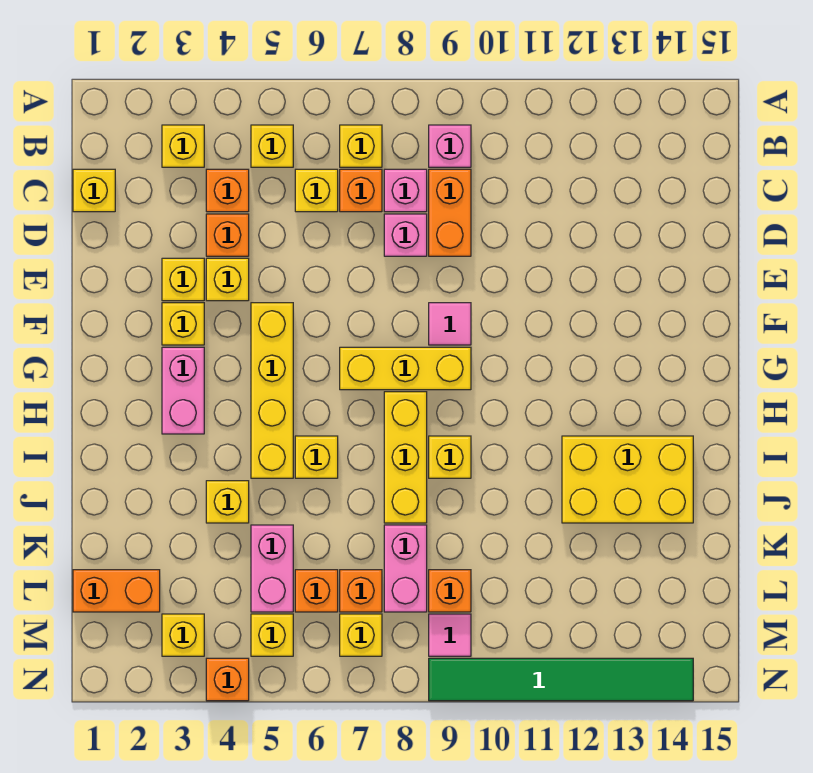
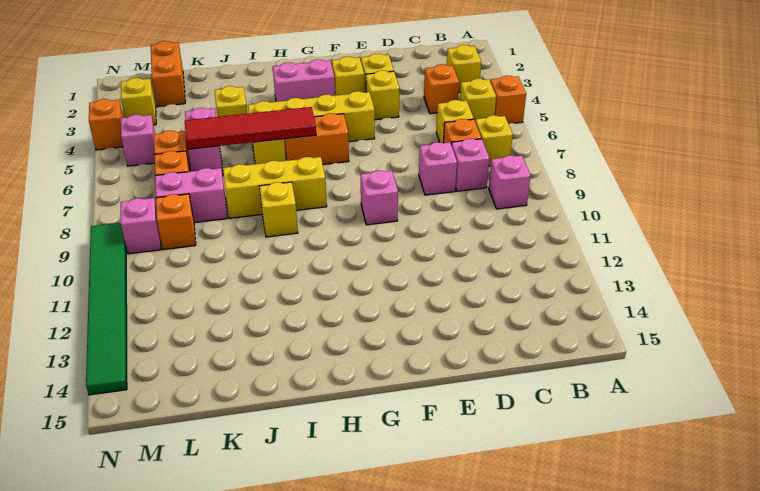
yellow 1x1 brick [73,169,115,212] -> none
orange 1x2 brick [429,169,471,256] -> orange 1x2 brick moved to [284,113,349,164]
orange 1x1 brick [206,214,249,256] -> orange 1x1 brick moved to [490,76,526,124]
pink 1x1 tile [429,303,471,345] -> pink 1x1 brick [361,171,398,225]
yellow 1x3 brick [340,347,471,390] -> none
none -> red 1x4 tile [185,107,316,149]
yellow 2x3 brick [562,436,693,523] -> none
pink 1x2 brick [251,525,293,612] -> pink 1x2 brick turned to [185,108,223,176]
yellow 1x1 brick [251,614,293,656] -> pink 1x1 brick [121,115,155,166]
yellow 1x1 brick [340,614,382,656] -> none
pink 1x1 tile [429,614,471,656] -> pink 1x1 brick [121,198,161,254]

